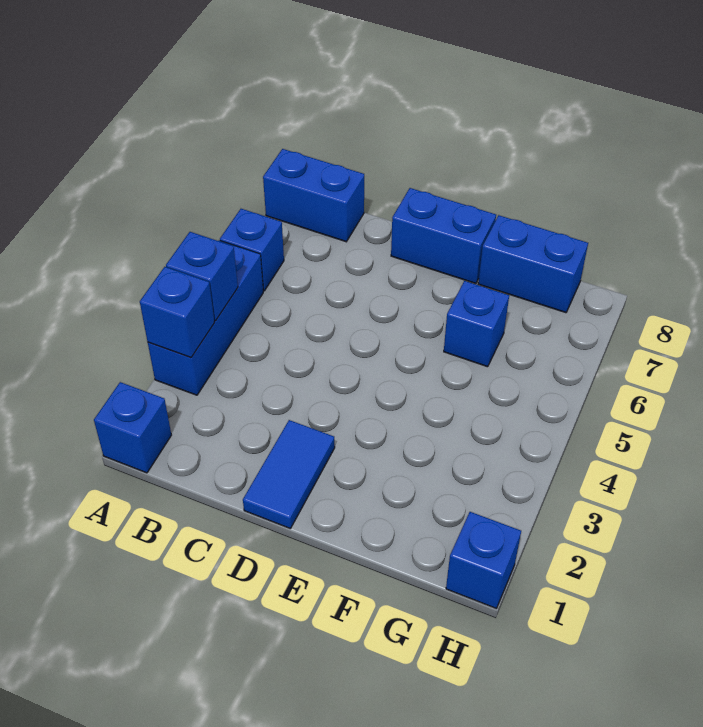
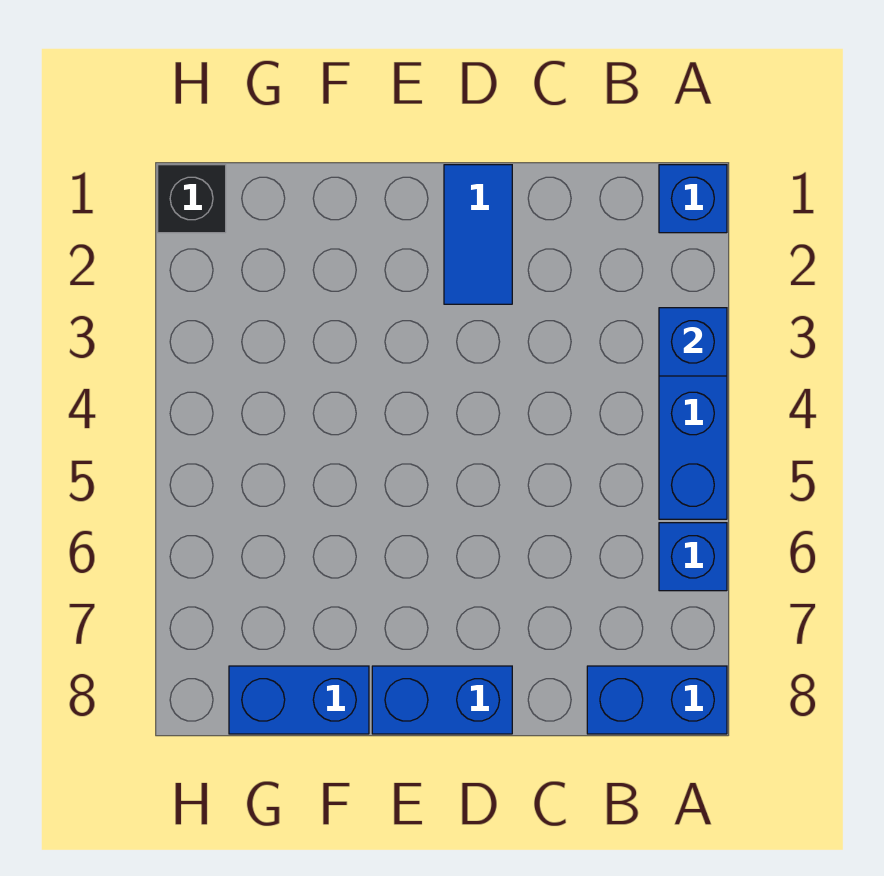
blue 1x1 brick [166,232,238,321] -> none
blue 1x1 brick [444,281,509,367] -> none
blue 1x1 brick [446,512,521,608] -> black 1x1 brick [158,165,226,233]

